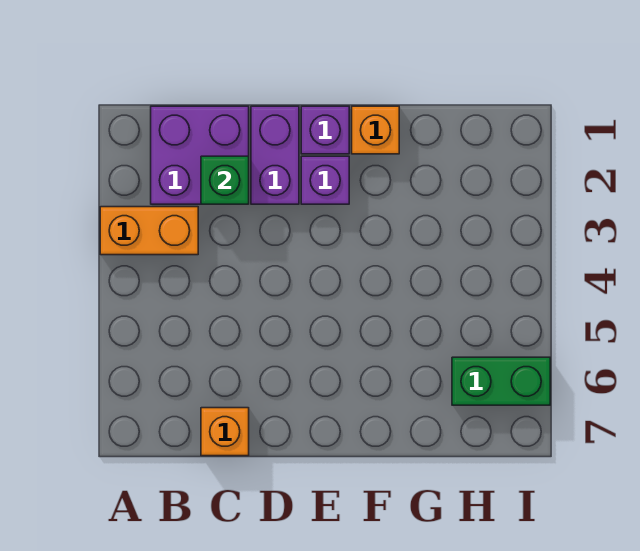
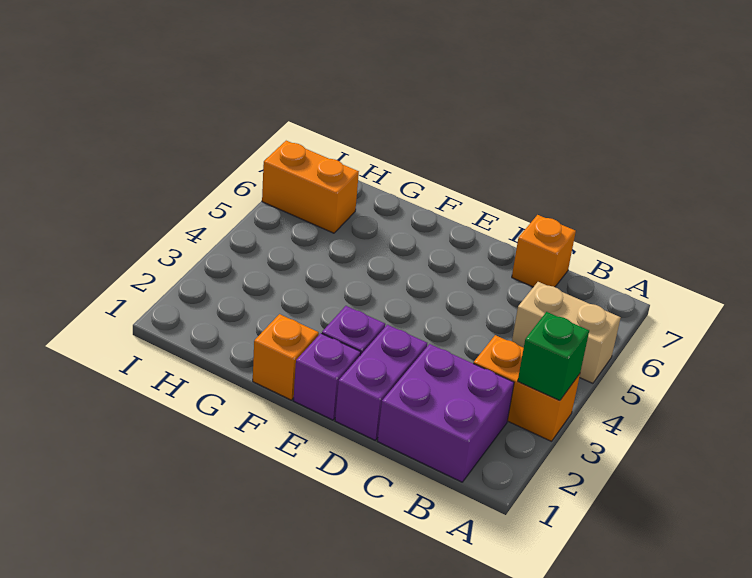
none -> tan 1x2 brick [512,282,621,383]
green 1x1 brick [201,156,249,204] -> green 1x1 brick moved to [518,312,589,400]
green 1x2 brick [452,357,550,405] -> orange 1x2 brick [262,141,359,233]

